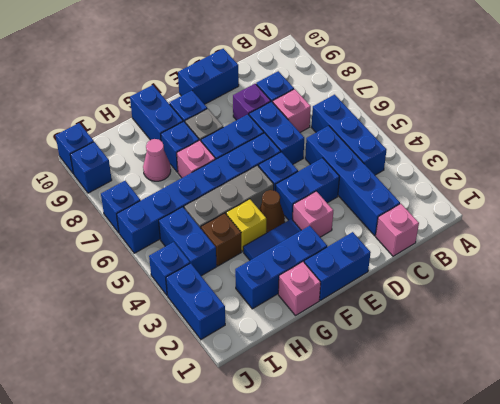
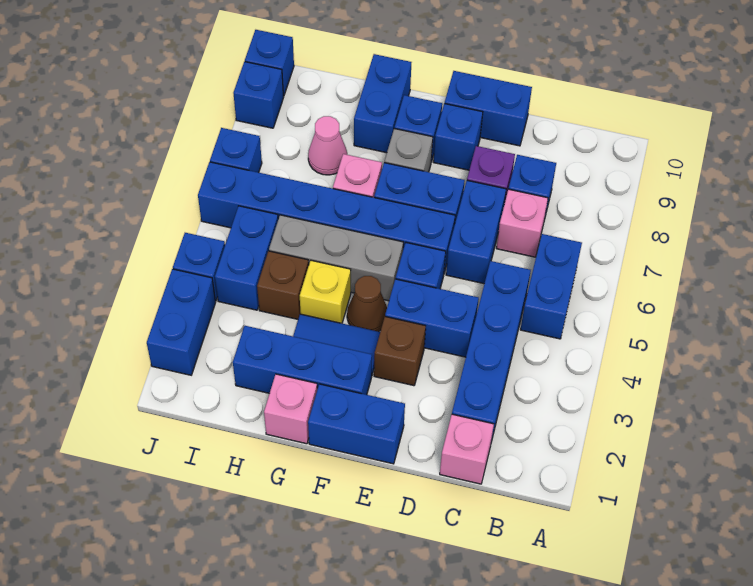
blue 1x3 brick [312,95,386,175] -> blue 1x2 brick [520,234,582,339]
pink 1x1 brick [293,191,333,237] -> brown 1x1 brick [374,317,426,386]
blue 1x1 brick [161,121,199,172] -> blue 1x1 brick moved to [434,104,483,170]

